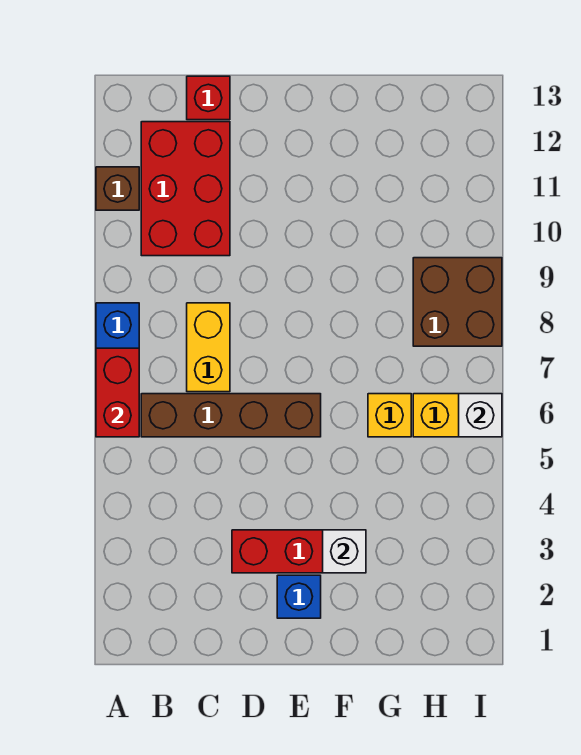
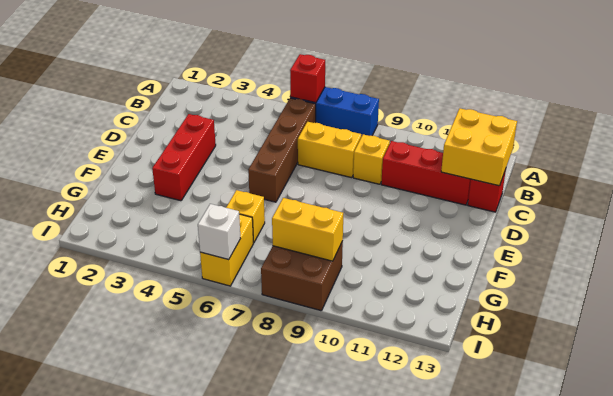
red 1x2 brick [96,348,139,437] -> red 1x1 brick [290,54,325,103]
brown 1x1 brick [96,167,139,210] -> none
red 2x3 brick [141,122,230,256] -> red 1x3 brick [381,141,471,205]
none -> yellow 2x2 brick [441,108,517,186]
none -> yellow 1x1 brick [353,134,390,184]
blue 1x1 brick [277,575,321,618] -> none
white 1x1 brick [323,530,366,573] -> none
none -> yellow 1x2 brick [272,198,343,261]

